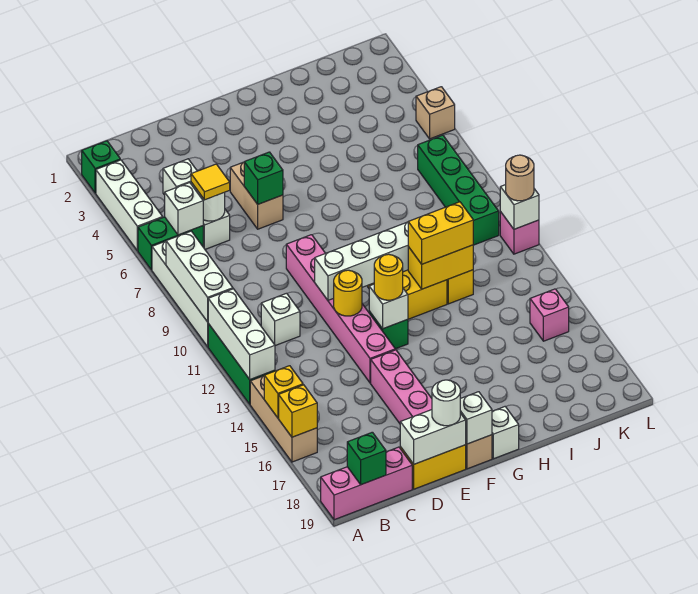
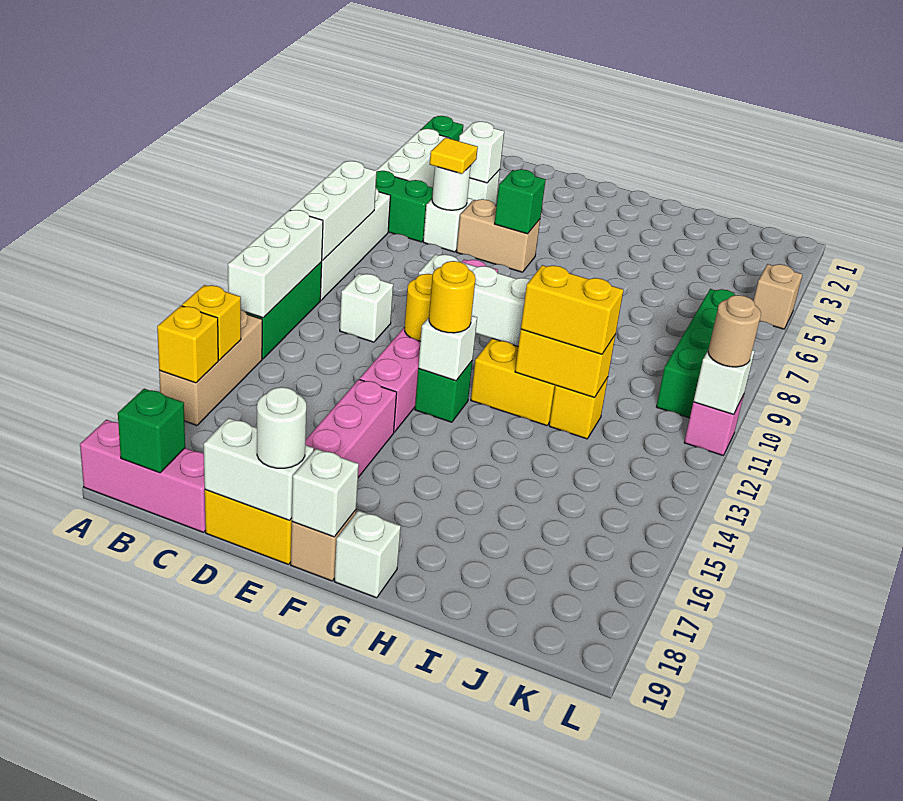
white 1x1 brick [165,183,203,235] -> white 1x1 brick moved to [459,122,504,183]
tan 1x2 brick [230,162,283,229] -> tan 1x2 brick turned to [456,199,540,272]
pink 1x1 brick [530,289,569,341] -> none

